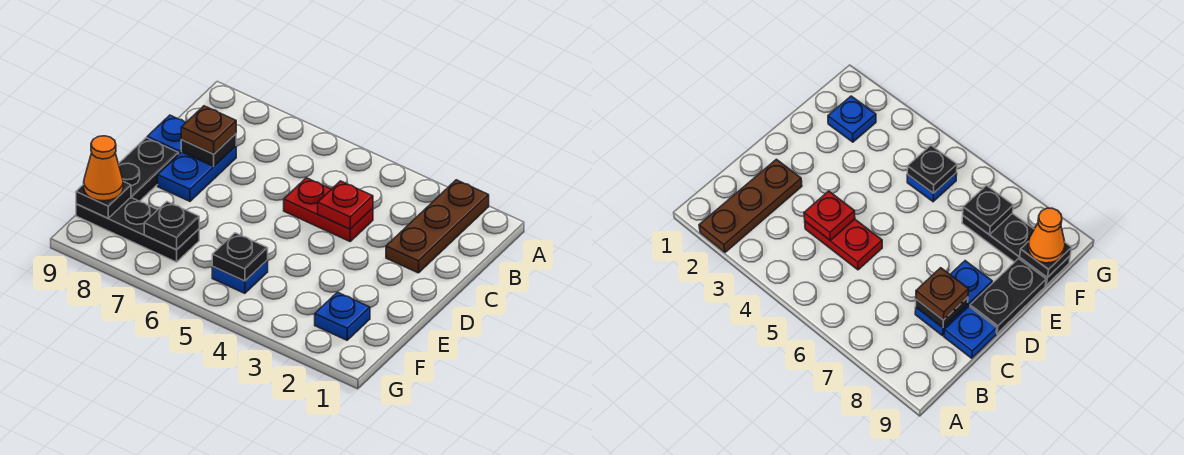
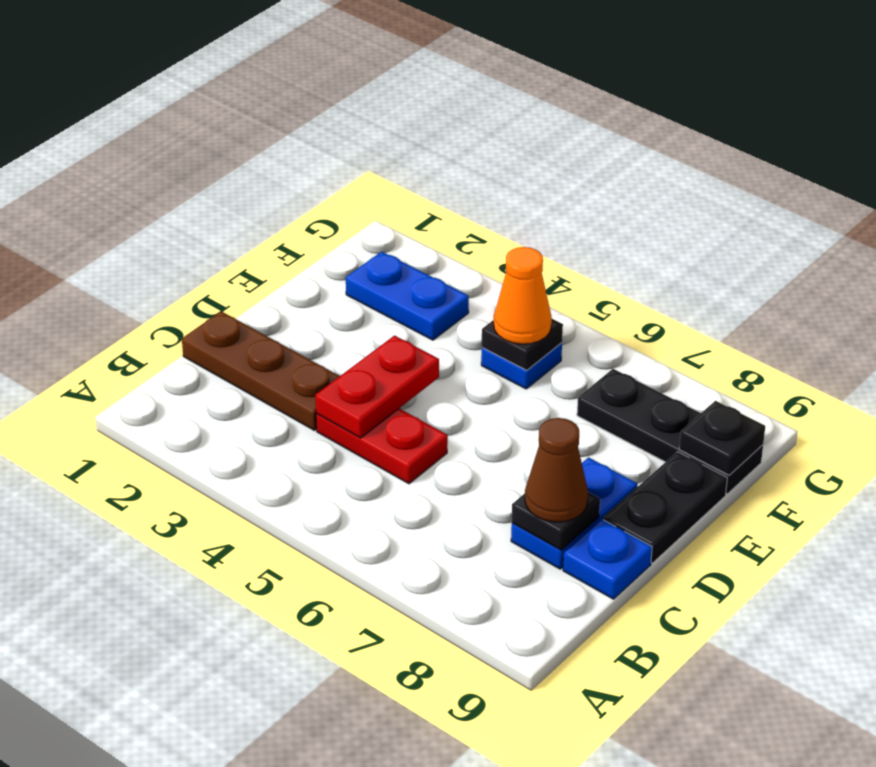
brown 1x3 plate [386,180,489,273] -> brown 1x3 plate turned to [182,311,340,430]
red 1x1 plate [318,181,373,229] -> red 1x2 plate [315,336,439,438]
brown 1x1 plate [181,106,236,154] -> brown 1x1 cone [525,418,588,522]
blue 1x1 plate [315,292,370,340] -> blue 1x2 plate [346,252,469,340]
black 1x1 plate [144,202,199,250] -> none
orange 1x1 cone [84,136,123,201] -> orange 1x1 cone moved to [494,247,552,344]

